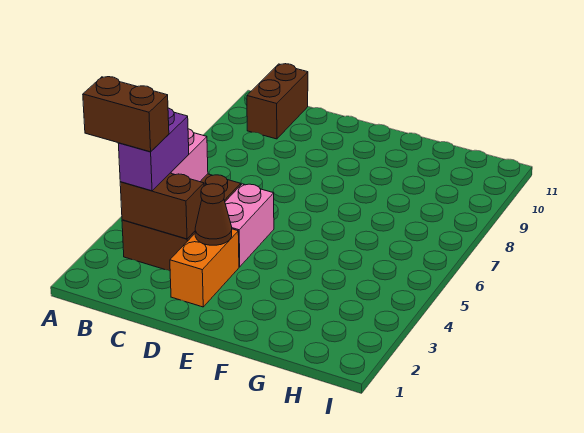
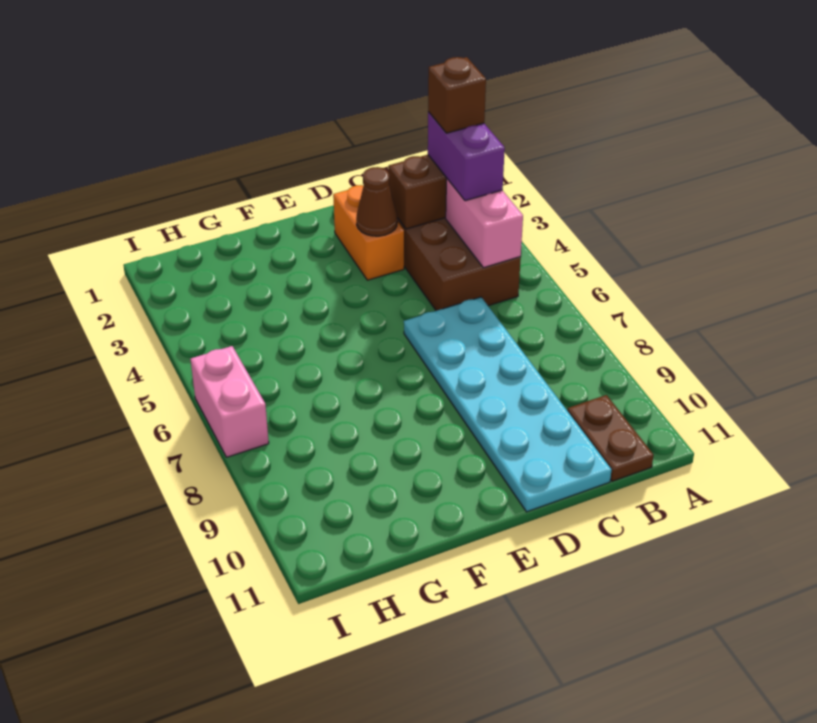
brown 1x2 brick [83,77,169,152] -> brown 1x1 brick [428,57,486,133]
brown 1x2 brick [247,64,308,139] -> brown 1x2 plate [567,395,653,481]
none -> cyan 2x6 plate [404,297,611,512]
pink 1x2 brick [225,184,274,267] -> pink 1x2 brick moved to [190,346,269,457]

